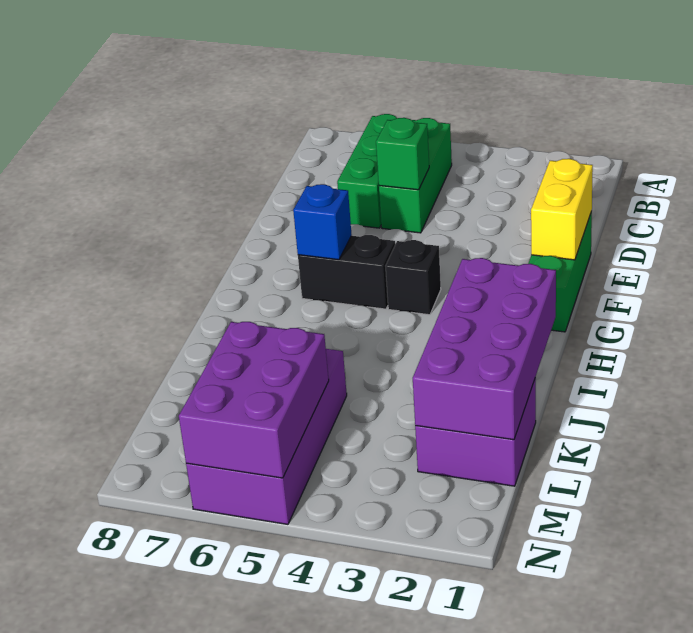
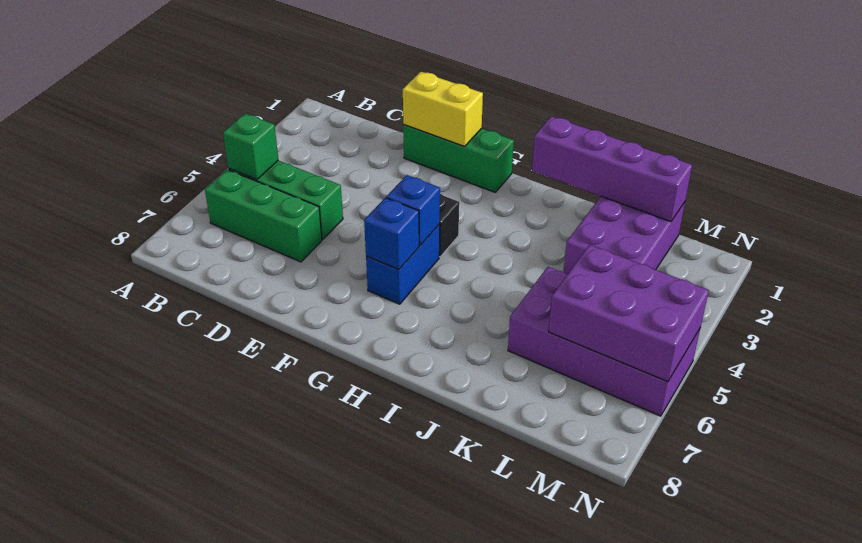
green 1x1 brick [376,118,429,190] -> green 1x1 brick moved to [223,113,278,180]
black 1x2 brick [298,235,395,309] -> blue 1x2 brick [366,224,440,304]
none -> blue 1x1 brick [386,175,440,245]
purple 2x4 brick [413,258,556,440] -> purple 1x4 brick [532,116,692,222]
purple 2x2 brick [415,377,536,486] -> purple 2x3 brick [564,196,685,274]

